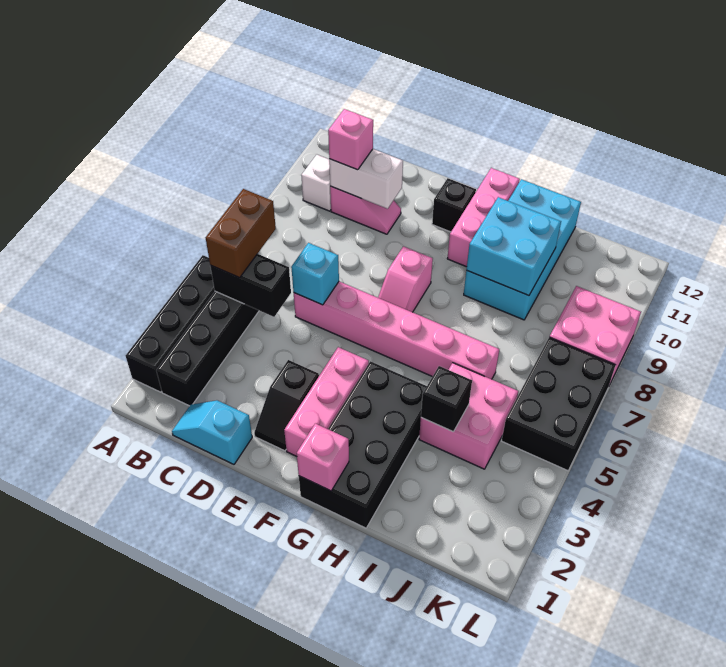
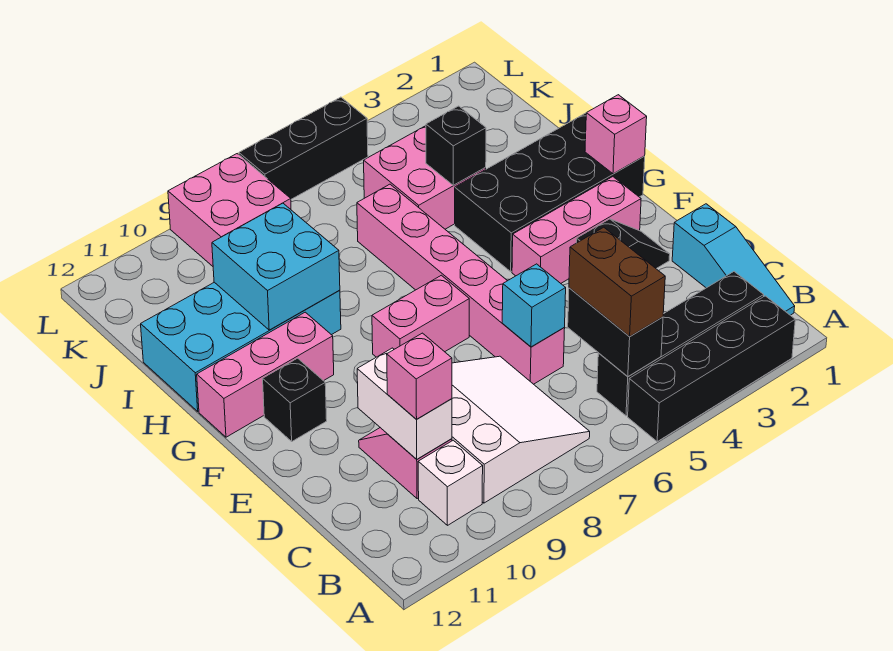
brown 1x2 brick [206,189,276,278] -> brown 1x2 brick turned to [569,227,665,337]
none -> white 3x3 slope [452,356,590,503]
cyan 1x2 slope [172,400,252,464] -> cyan 1x3 slope [672,204,795,315]
pink 1x2 slope [378,246,433,312] -> pink 1x2 brick [372,275,469,357]
black 2x3 brick [502,337,616,471] -> black 1x3 brick [239,97,368,199]

